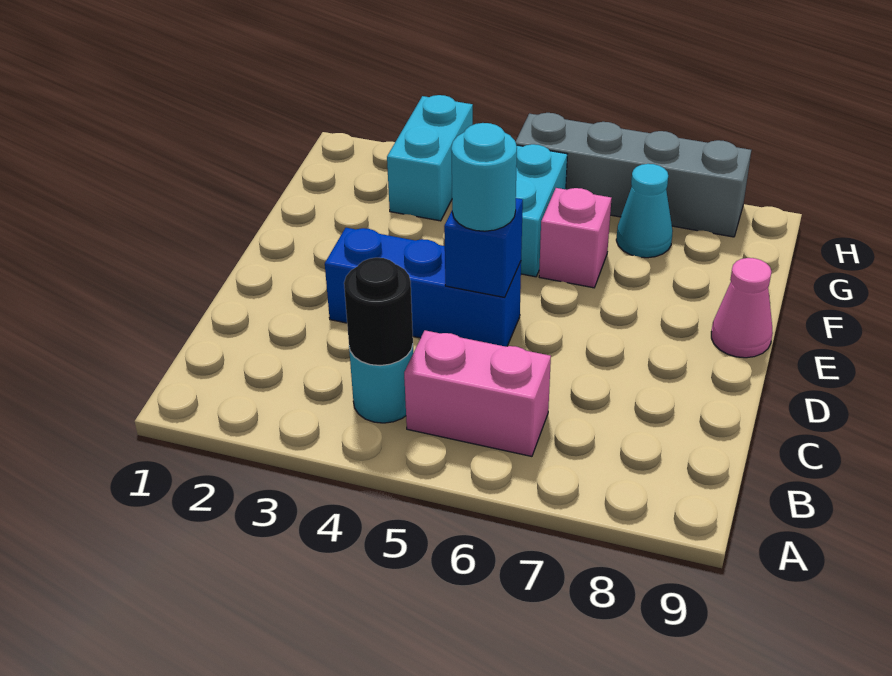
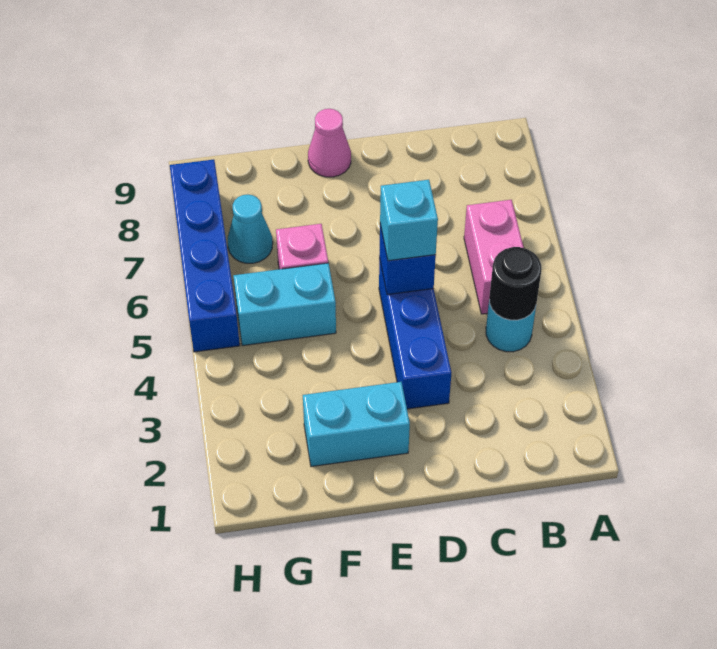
cyan 1x1 round brick [451,123,517,231] -> cyan 1x1 brick [380,180,438,261]
cyan 1x2 brick [387,95,473,221] -> cyan 1x2 brick moved to [303,382,410,467]
grey 1x4 brick [515,113,751,237] -> blue 1x4 brick [170,160,240,352]

